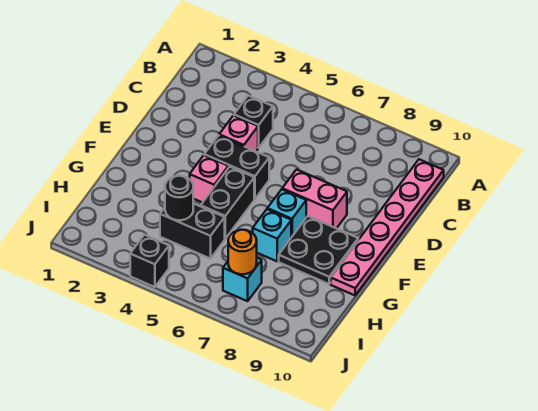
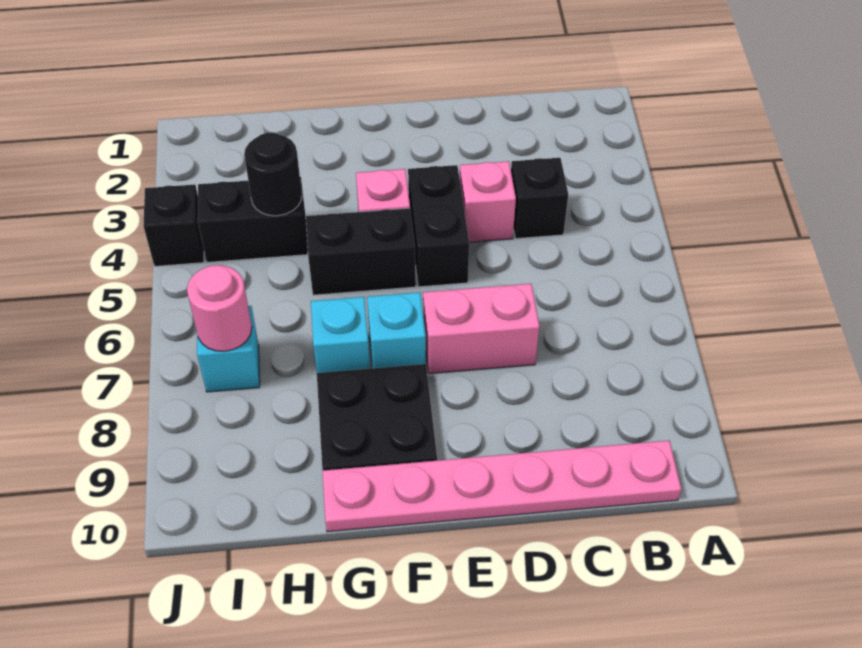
pink 1x2 brick [282,169,347,228] -> pink 1x2 brick turned to [423,284,539,374]
black 1x2 brick [160,203,225,259] -> black 1x2 brick turned to [198,177,308,262]
orange 1x1 round brick [228,230,257,274] -> pink 1x1 round brick [187,265,252,351]

